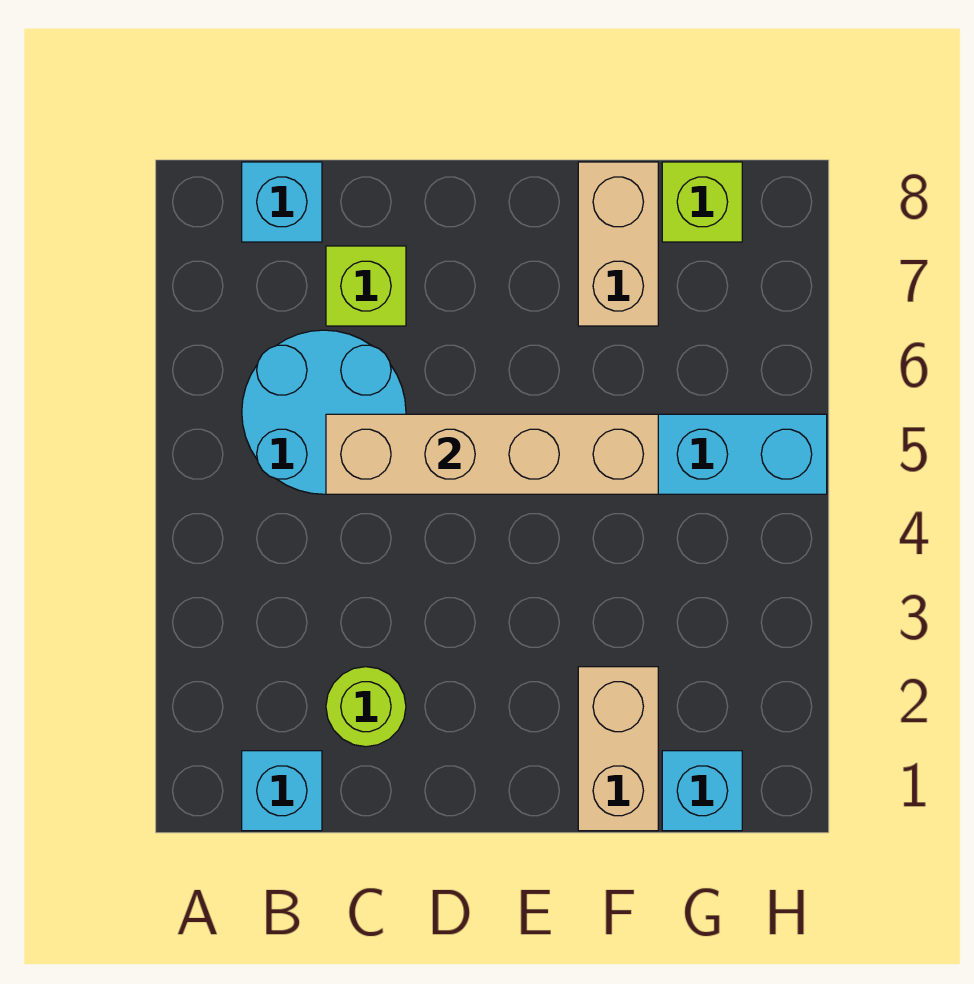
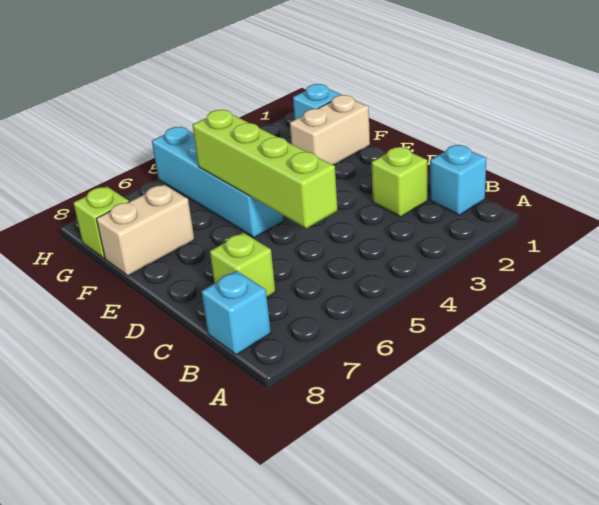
cyan 2x2 round brick [242,330,406,494] -> none
lime 1x1 round brick [326,667,406,747] -> lime 1x1 brick [372,147,427,217]
tan 1x4 brick [326,414,658,494] -> lime 1x4 brick [193,110,337,228]

